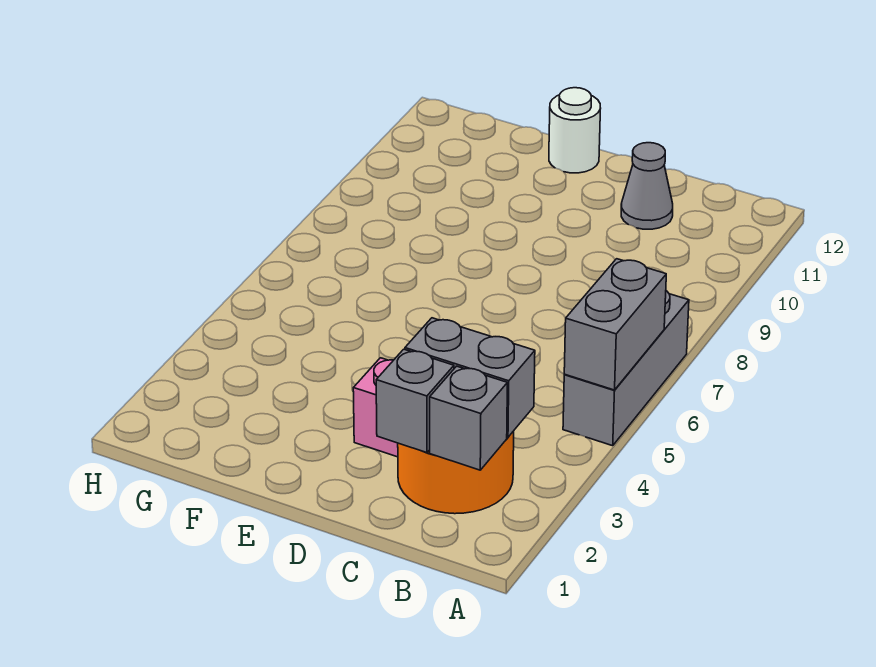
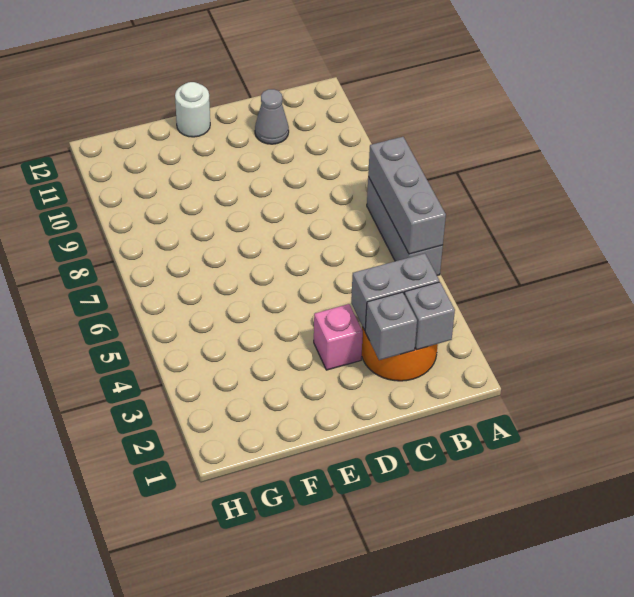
grey 1x2 brick [564,259,666,390] -> grey 1x3 brick [368,137,446,254]

